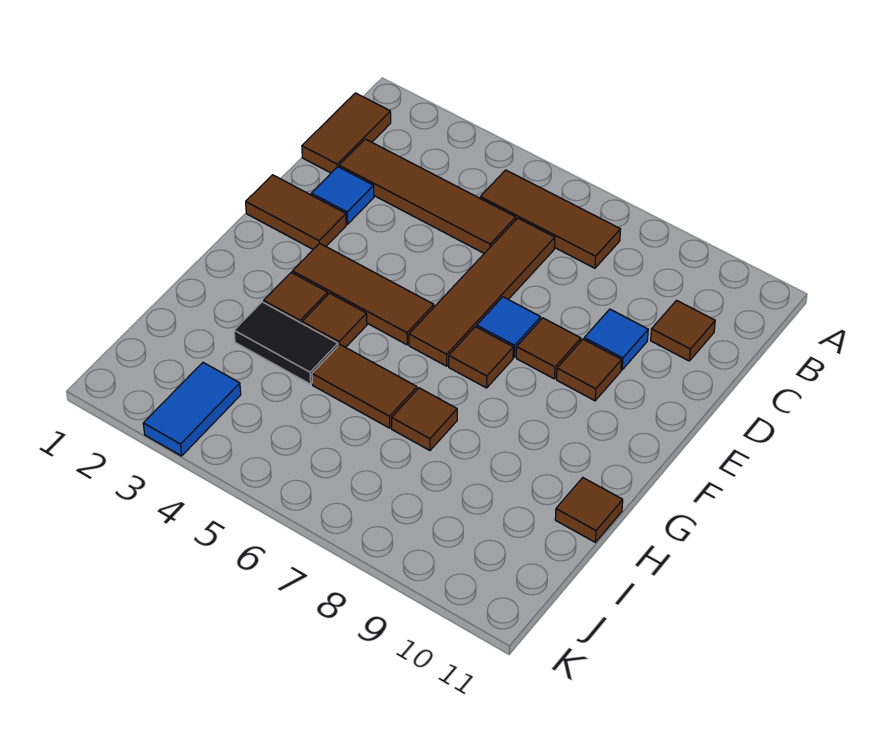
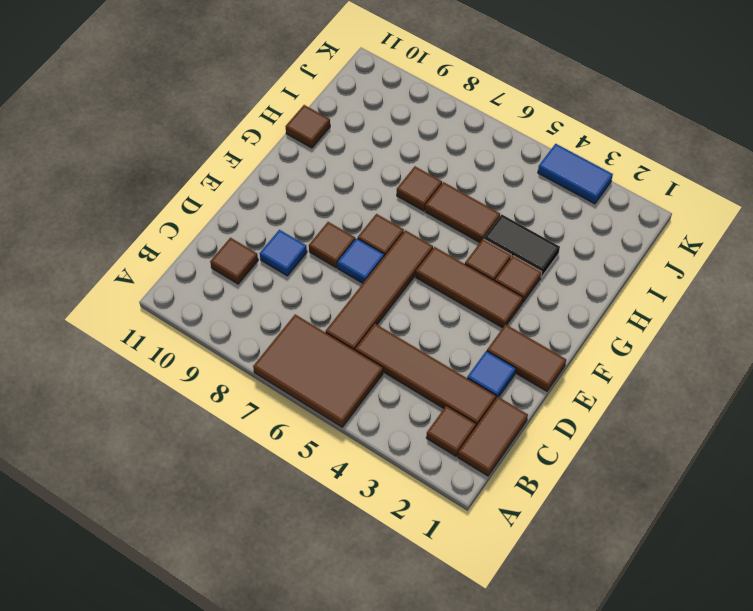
brown 1x3 tile [480,170,621,268] -> brown 2x3 tile [253,314,383,427]
brown 1x1 tile [557,339,622,401] -> brown 1x1 tile moved to [426,406,476,456]
blue 1x2 tile [143,363,241,456] -> blue 1x2 tile turned to [538,144,613,204]

